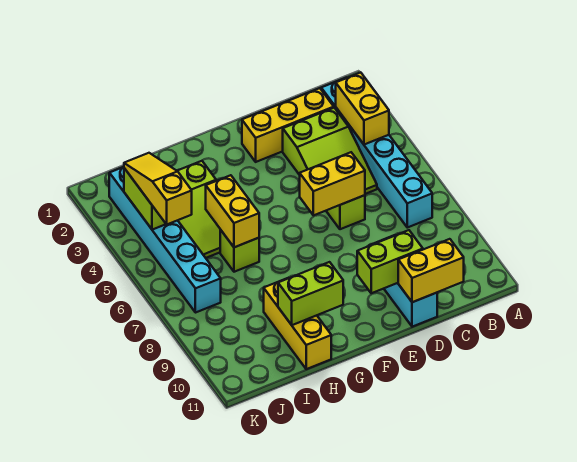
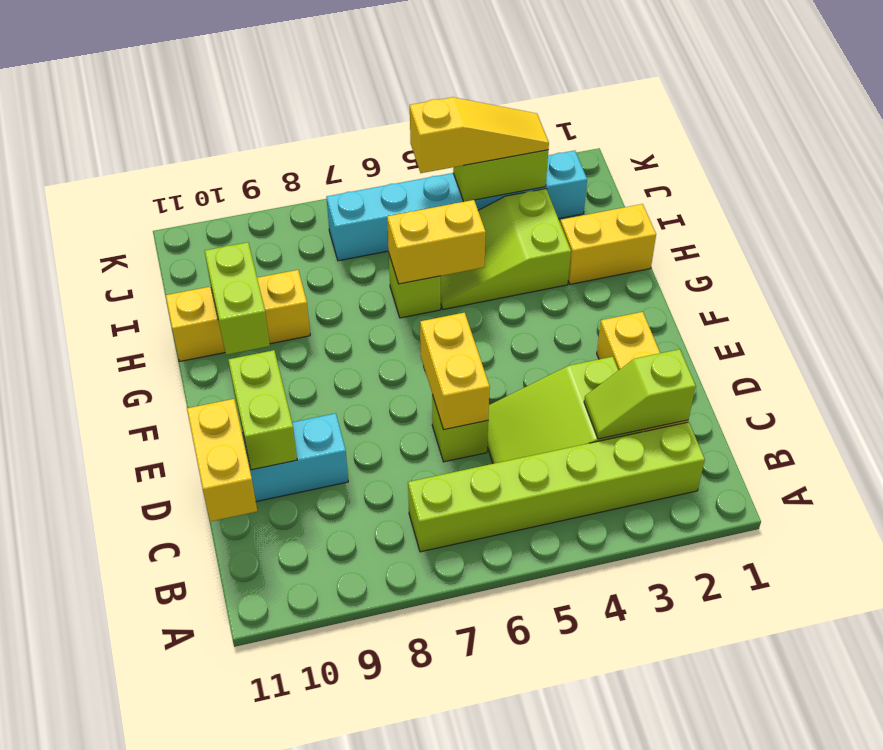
cyan 1x6 brick [321,77,432,228] -> lime 1x6 brick [408,422,705,552]
yellow 1x2 brick [336,73,389,145] -> yellow 1x2 brick moved to [560,204,656,284]
none -> lime 1x2 slope [584,349,696,439]

